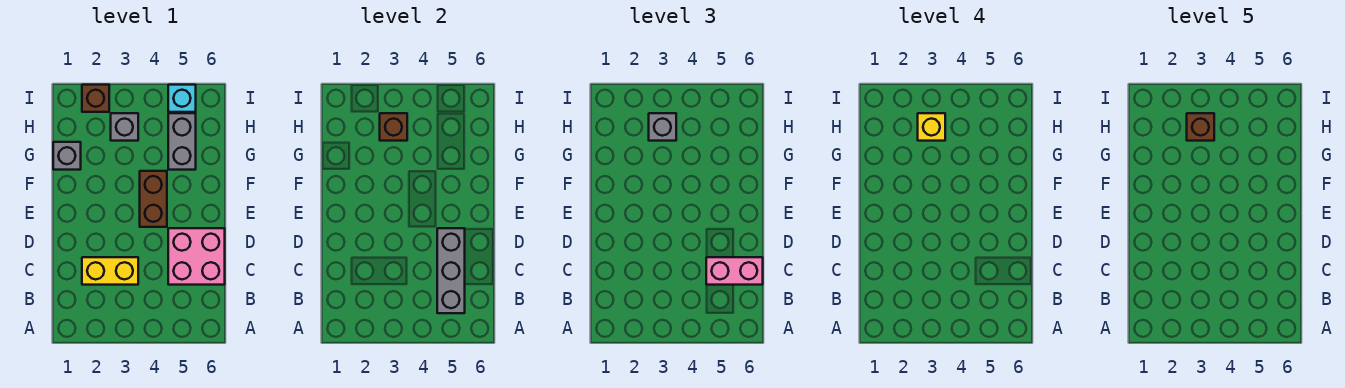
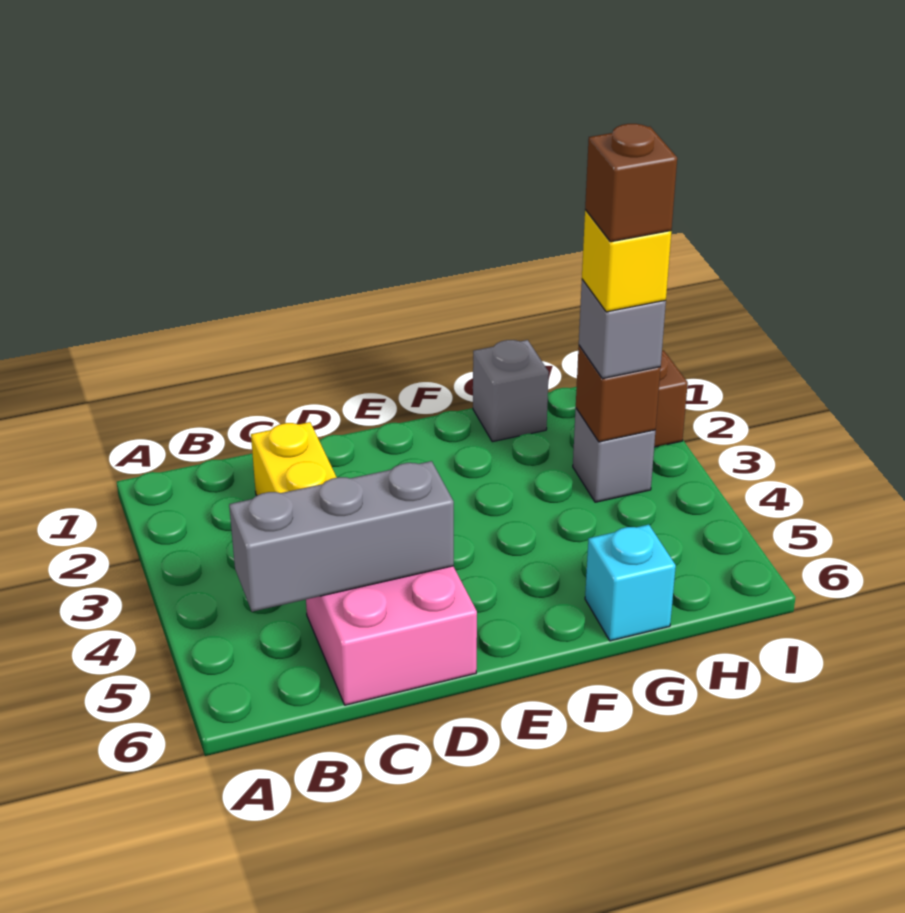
pink 1x2 brick [706,257,763,285] -> none
brown 1x2 brick [140,171,167,227] -> none
grey 1x2 brick [168,113,196,170] -> none
cyan 1x1 brick [168,85,196,112] -> cyan 1x1 brick moved to [585,525,676,641]

